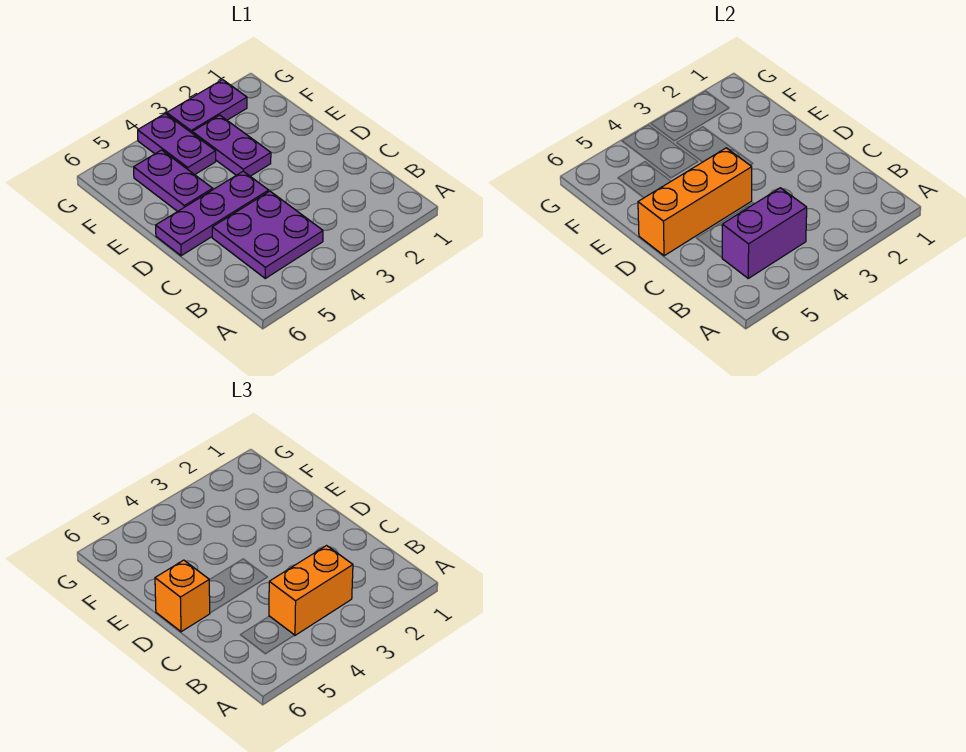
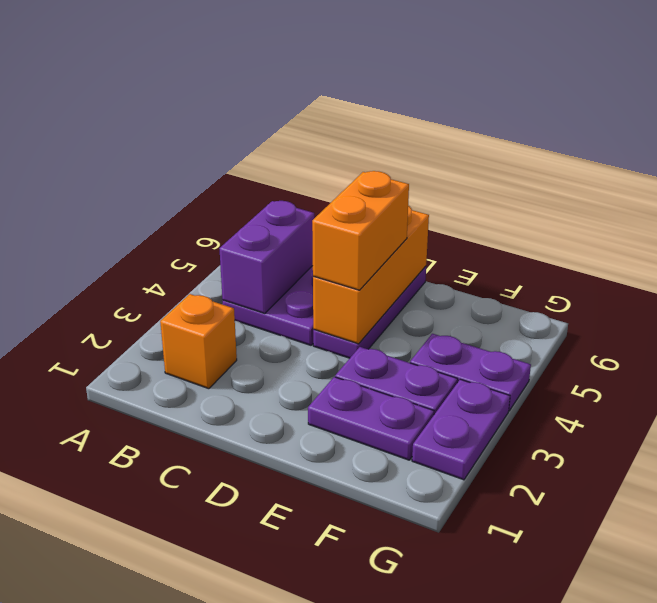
orange 1x2 brick [269,546,353,635] -> orange 1x2 brick moved to [312,171,409,290]
orange 1x1 brick [155,560,210,632] -> orange 1x1 brick moved to [160,294,237,389]
purple 1x2 plate [134,150,213,211] -> purple 1x2 plate moved to [308,377,434,460]

